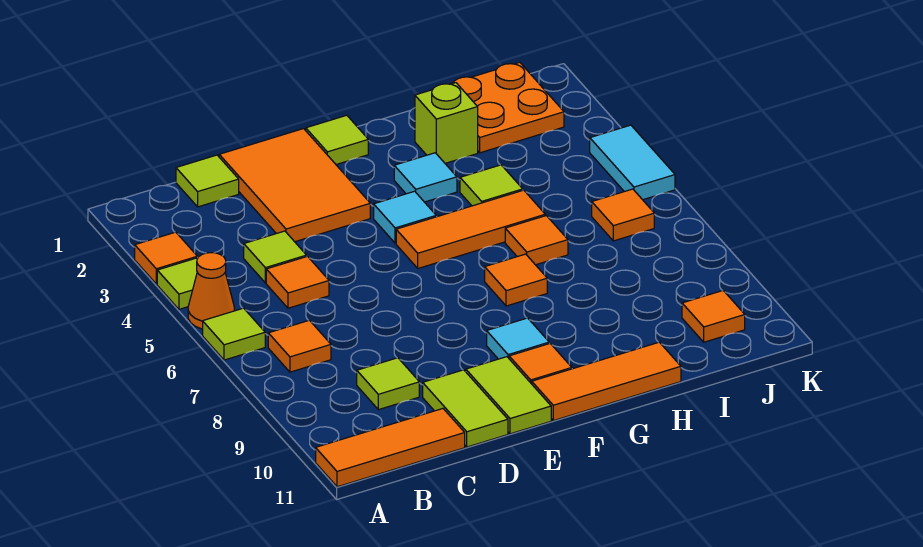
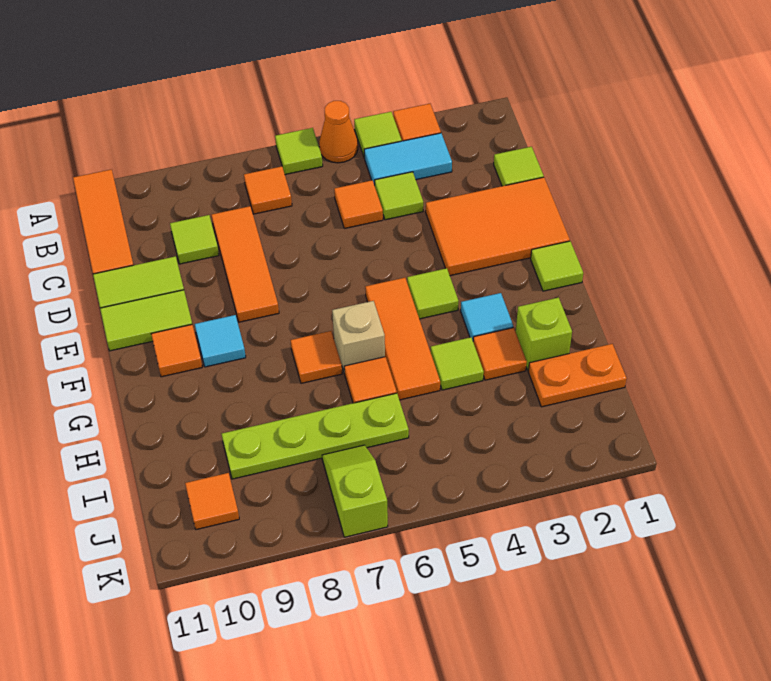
cyan 1x1 tile [374,191,436,243] -> lime 1x1 tile [407,268,458,319]
orange 1x3 tile [532,342,681,421] -> orange 1x3 tile moved to [212,206,279,322]
none -> tan 1x1 brick [332,301,385,373]
orange 2x2 plate [451,62,564,153] -> orange 1x2 plate [528,344,627,407]
none -> lime 1x4 plate [222,393,409,479]
orange 1x1 tile [592,189,654,241] -> orange 1x1 tile moved to [473,328,527,380]
none -> lime 1x2 slope [322,445,388,537]
cyan 1x2 tile [590,125,675,200] -> cyan 1x2 tile moved to [364,133,452,185]

